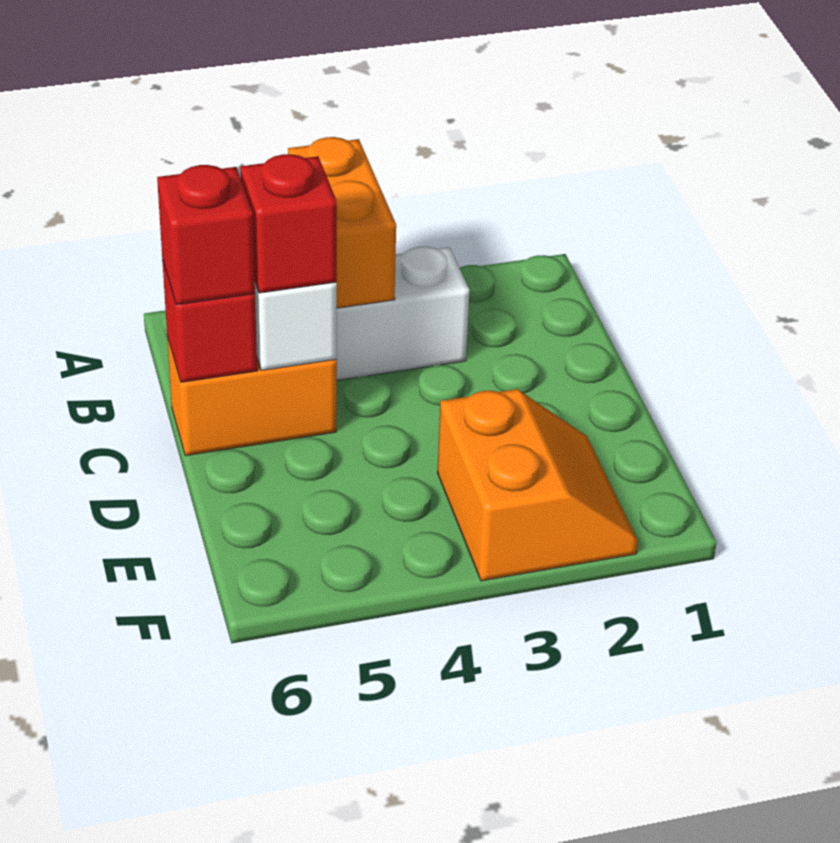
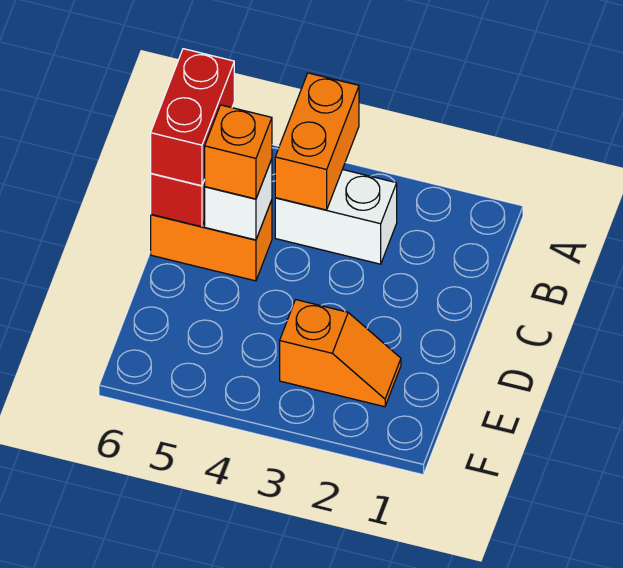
red 1x1 brick [240,154,337,293] -> orange 1x1 brick [205,105,272,199]
red 1x1 brick [157,165,255,305] -> red 1x2 brick [151,49,234,186]
orange 2x2 slope [437,389,638,581] -> orange 1x2 slope [280,300,401,407]

